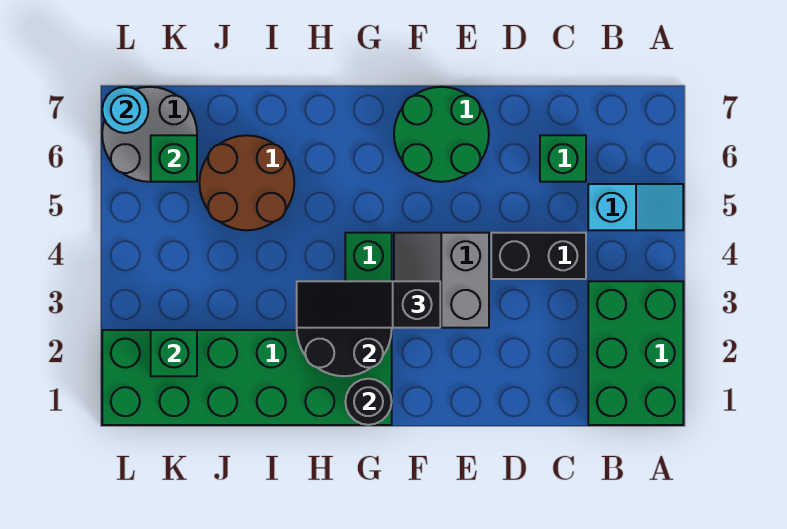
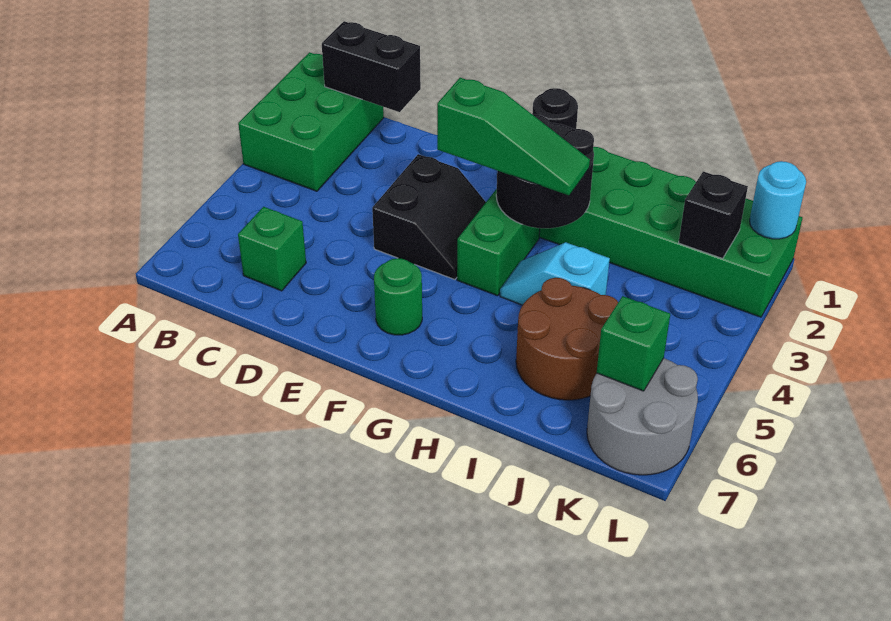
cyan 1x2 slope [588,184,683,230] -> cyan 1x2 slope moved to [500,242,610,305]
black 1x2 brick [491,233,586,279] -> black 1x2 brick moved to [322,21,421,112]
grey 2x2 slope [394,233,489,328] -> black 2x2 slope [372,154,486,280]
green 2x2 round brick [394,87,489,182] -> green 1x1 round brick [374,258,422,335]
black 1x3 slope [297,281,440,328] -> green 1x3 slope [437,78,590,195]
green 1x1 brick [151,330,197,376] -> black 1x1 brick [679,171,748,259]
cyan 1x1 round brick [102,87,148,133] -> cyan 1x1 round brick moved to [750,161,806,239]

